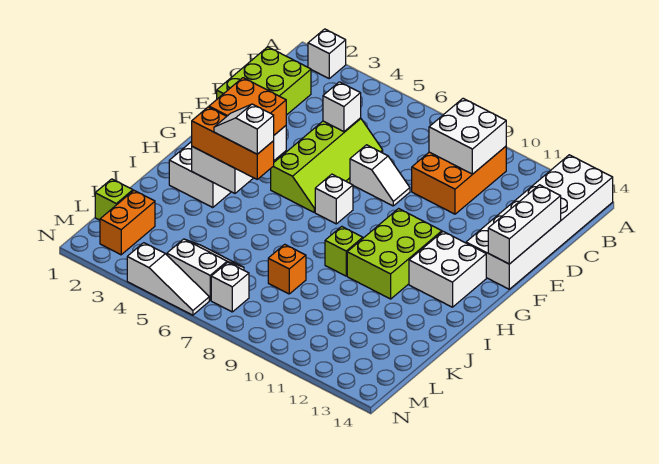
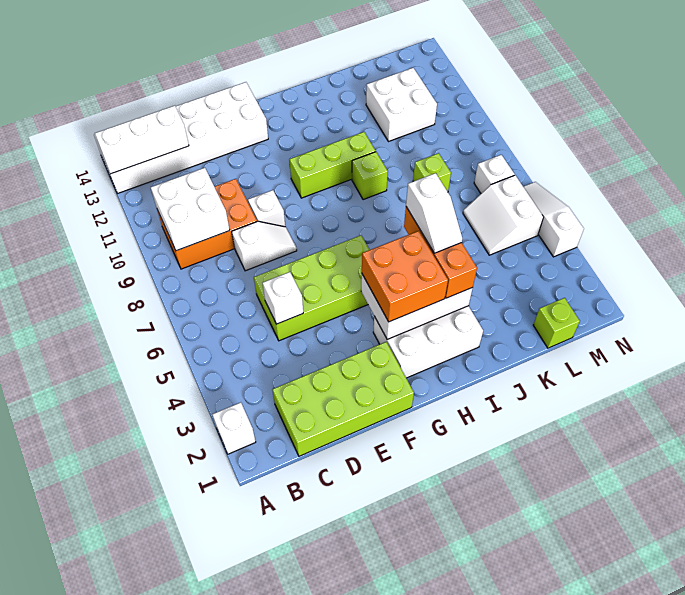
lime 2x3 brick [217,47,311,115] -> lime 2x4 brick [272,342,414,456]
lime 2x4 slope [271,118,383,212] -> lime 2x4 brick [254,235,369,341]
white 1x3 brick [488,185,561,264] -> white 1x3 brick moved to [95,106,189,174]
white 1x2 slope [350,145,410,206] -> white 1x2 slope turned to [232,221,297,271]
white 1x1 brick [315,174,353,224] -> white 1x1 brick moved to [248,190,285,227]
lime 2x3 brick [347,209,442,299] -> lime 1x3 brick [289,132,376,198]
white 2x2 brick [409,232,486,307] -> white 2x2 brick moved to [366,68,437,142]
orange 1x1 brick [268,244,306,294] -> lime 1x1 brick [413,153,451,192]
orange 1x2 brick [100,191,155,255] -> none

